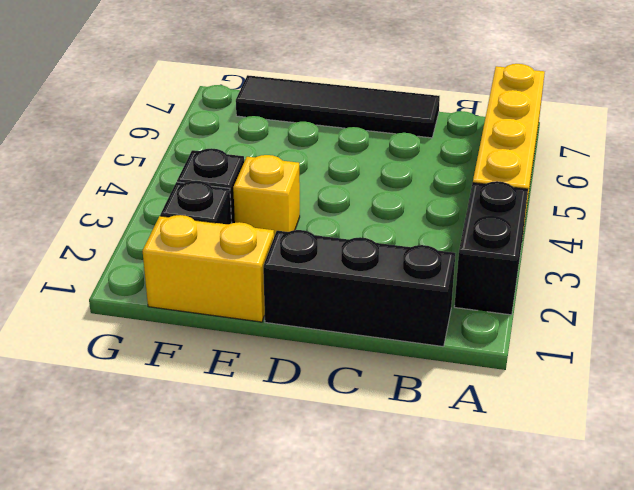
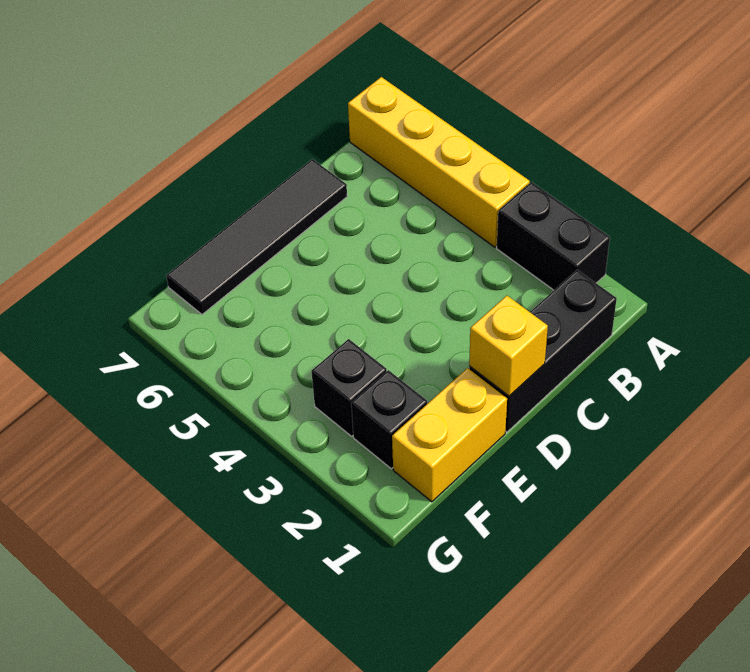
yellow 1x1 brick [233,155,300,236] -> yellow 1x1 brick moved to [469,296,548,396]

